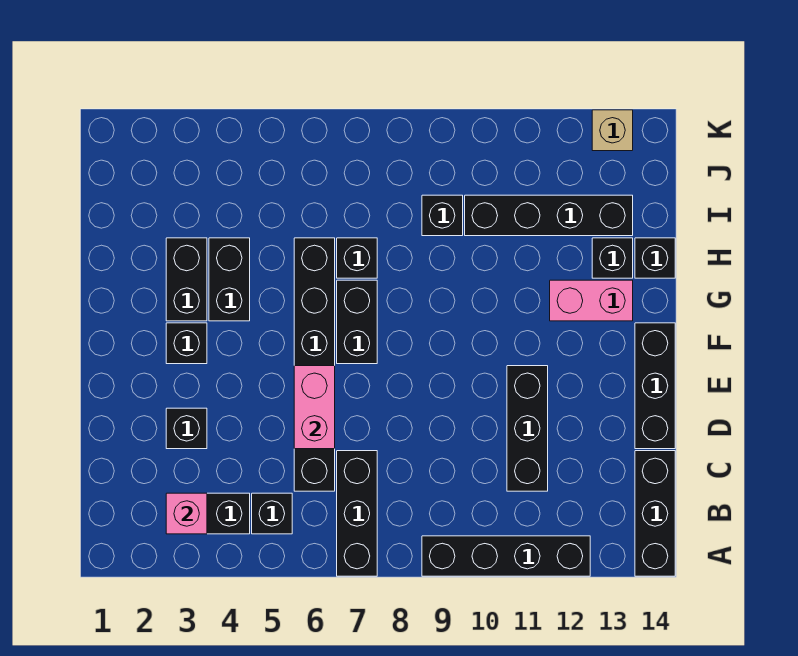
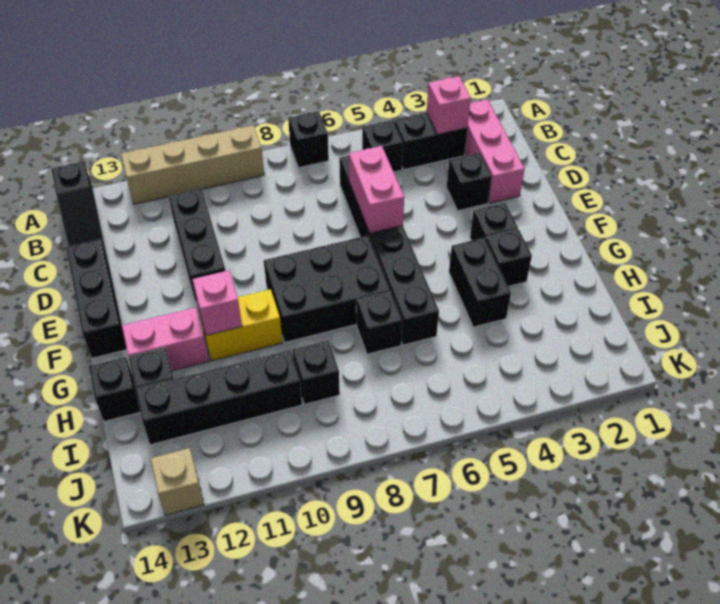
black 1x3 brick [337,451,377,576] -> black 1x1 brick [288,111,329,168]
black 1x4 brick [422,536,590,576] -> tan 1x4 brick [121,125,264,204]
black 1x3 brick [635,451,675,576] -> black 1x3 slope [52,162,108,260]
none -> pink 1x3 brick [465,99,525,203]
black 1x2 brick [337,280,377,364] -> black 2x3 brick [264,236,391,342]
black 1x2 brick [166,238,207,321] -> black 1x1 brick [486,229,532,286]
none -> yellow 1x2 brick [199,289,283,361]
none -> pink 1x1 brick [192,270,242,335]

